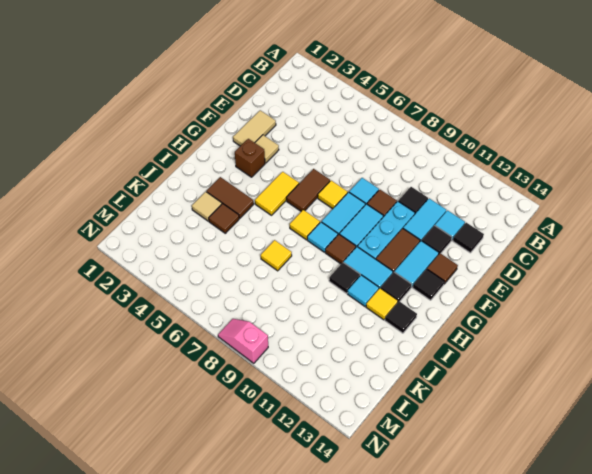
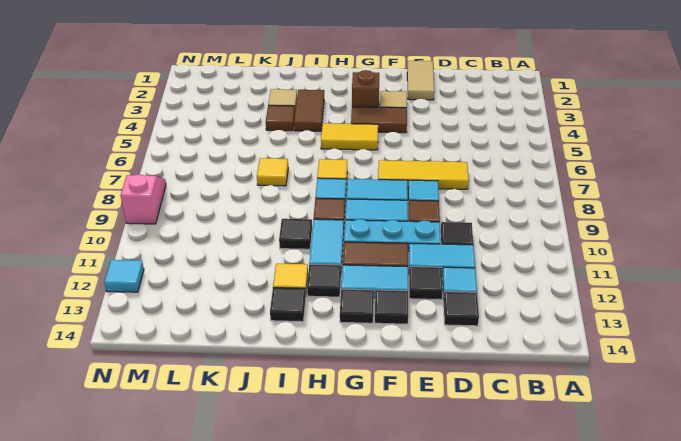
tan 1x2 tile [233,110,276,146] -> tan 1x2 tile turned to [407,61,434,100]
brown 1x2 tile [286,169,330,211] -> brown 1x2 tile moved to [351,107,407,133]
yellow 1x1 tile [318,181,348,209] -> yellow 1x3 tile [378,160,469,189]
brown 1x1 tile [427,253,458,284] -> black 1x1 tile [375,290,408,324]
cyan 1x1 tile [348,275,379,306] -> cyan 1x1 tile moved to [104,260,144,292]

